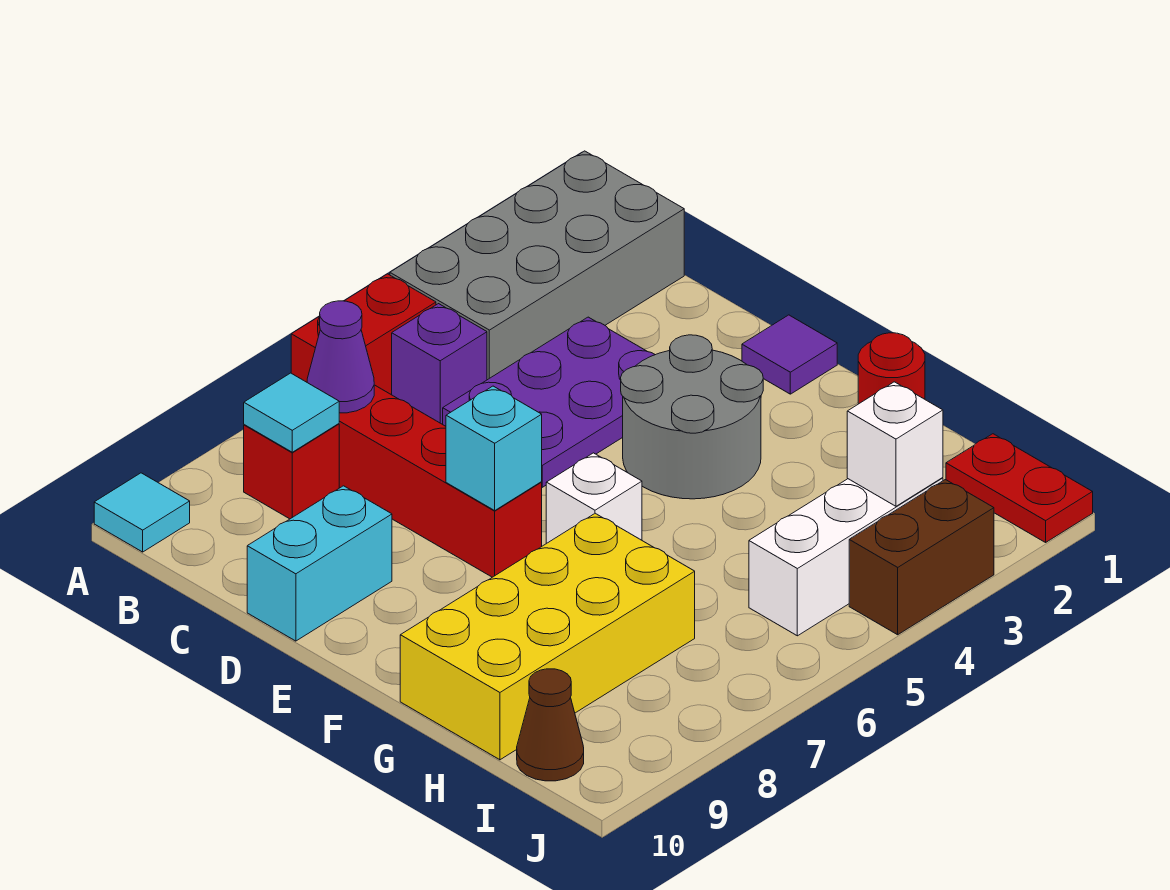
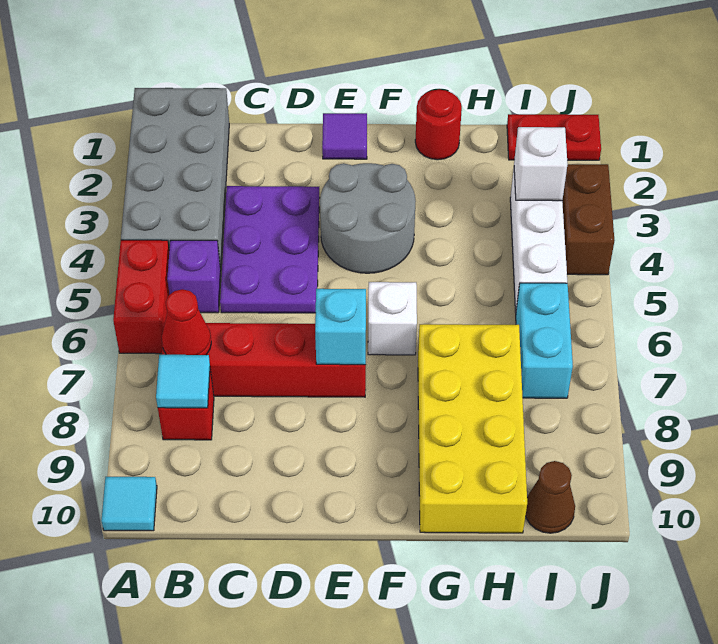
purple 1x1 cone [307,301,374,413] -> red 1x1 cone [162,289,211,355]
cyan 1x2 brick [247,486,392,641] -> cyan 1x2 brick moved to [516,283,573,398]

